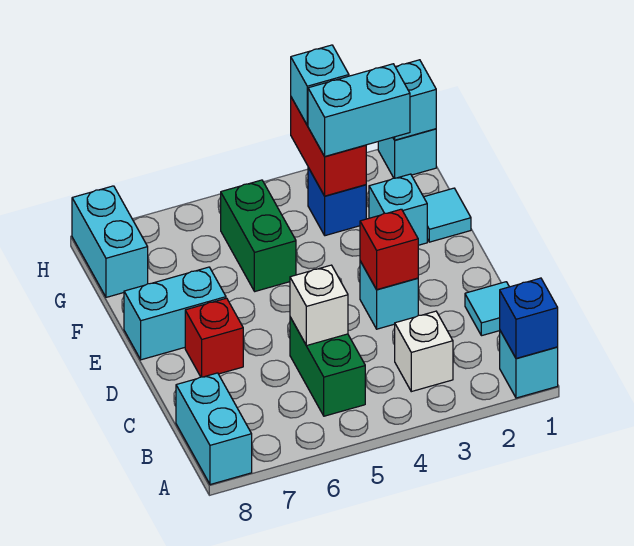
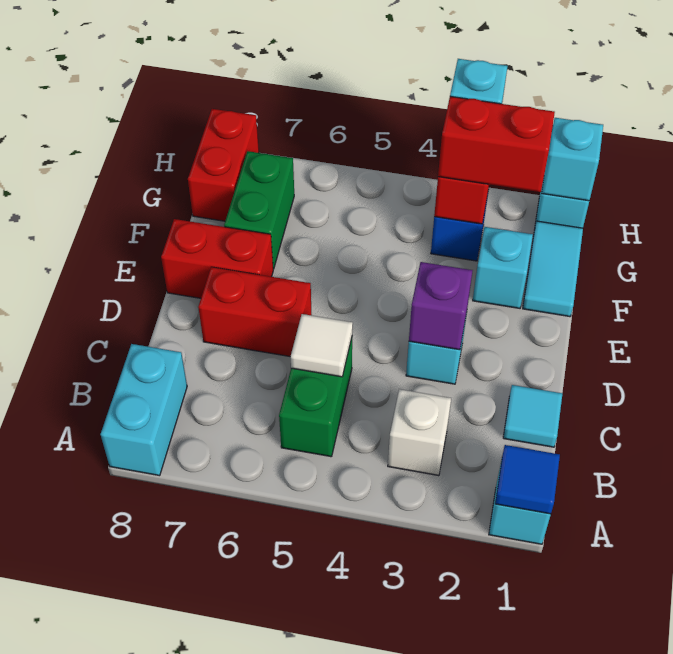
blue 1x1 brick [500,278,558,358] -> blue 1x1 tile [495,445,560,514]
white 1x1 brick [290,265,348,346] -> white 1x1 tile [291,314,353,377]
red 1x1 brick [360,209,418,290] -> purple 1x1 brick [409,262,473,350]
red 1x1 brick [185,298,243,377] -> red 1x2 brick [198,267,312,357]
cyan 1x2 brick [124,267,226,360] -> red 1x2 brick [161,219,273,298]
cyan 1x1 tile [424,188,471,242] -> cyan 1x2 tile [523,221,583,317]
green 1x2 brick [221,180,296,291] -> green 1x2 brick moved to [224,151,294,269]
cyan 1x2 brick [308,64,410,157] -> red 1x2 brick [438,96,555,192]
cyan 1x2 brick [72,186,148,297] -> red 1x2 brick [188,109,259,221]

